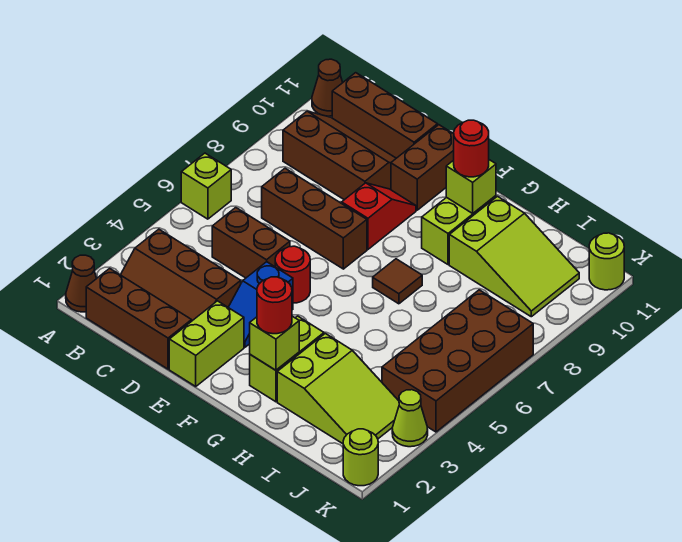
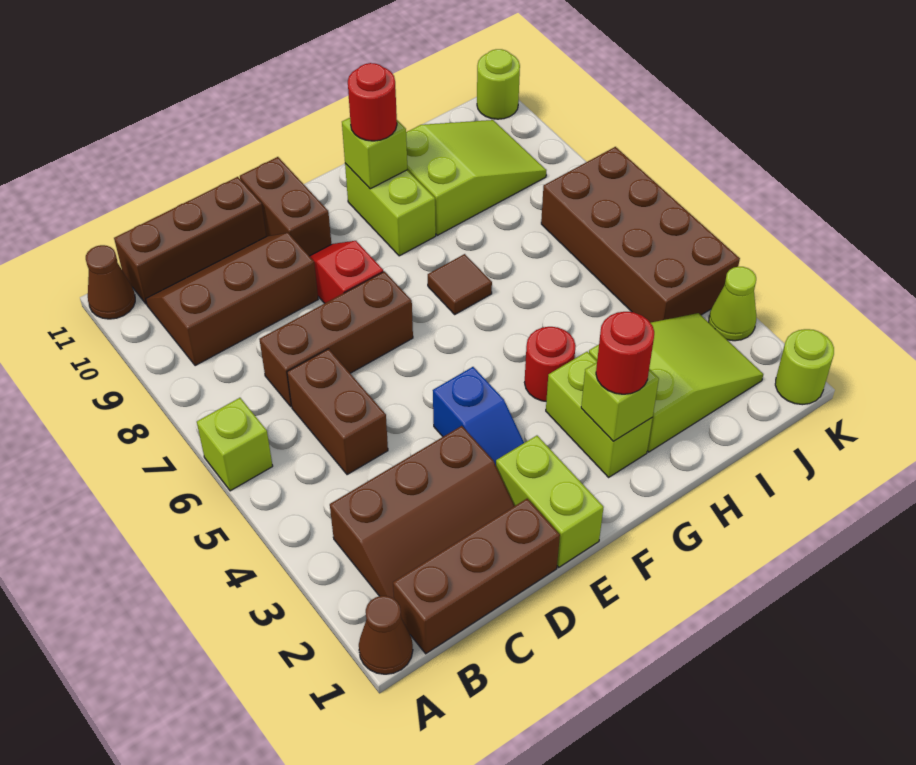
brown 1x2 brick [212,208,290,278] -> brown 1x2 brick turned to [287,349,388,475]
red 1x1 round brick [275,246,310,303] -> red 1x1 round brick moved to [525,327,576,401]

